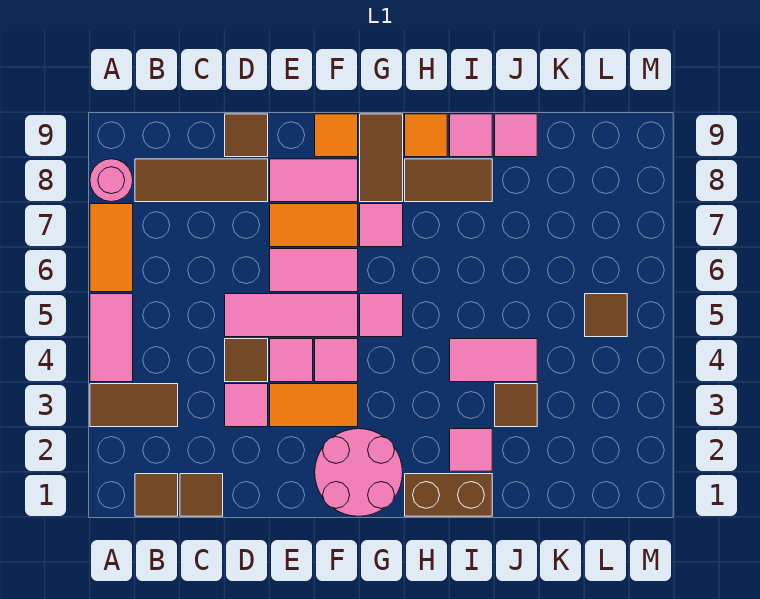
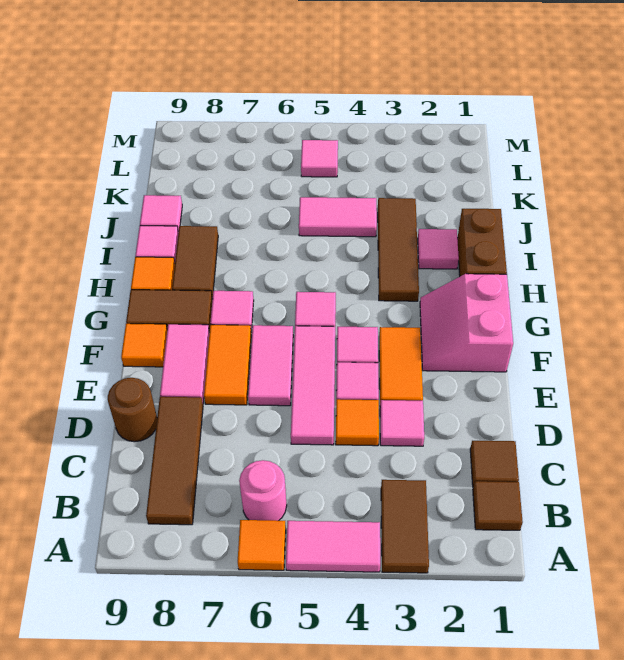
orange 1x2 tile [90,204,133,292] -> orange 1x1 tile [238,520,286,570]
pink 1x1 round brick [90,159,133,202] -> pink 1x1 round brick moved to [239,460,287,521]
brown 1x1 tile [225,339,268,382] -> orange 1x1 tile [336,399,379,446]
brown 1x1 tile [225,114,268,157] -> brown 1x1 round brick [108,378,157,442]
pink 2x2 round brick [315,429,403,516] -> pink 2x2 slope [420,274,513,372]
pink 1x2 tile [450,339,537,382] -> pink 1x2 tile turned to [299,197,377,237]
brown 1x1 tile [495,384,537,427] -> brown 1x3 tile [378,198,419,301]
brown 1x1 tile [585,294,627,337] -> pink 1x1 tile [301,140,338,177]

